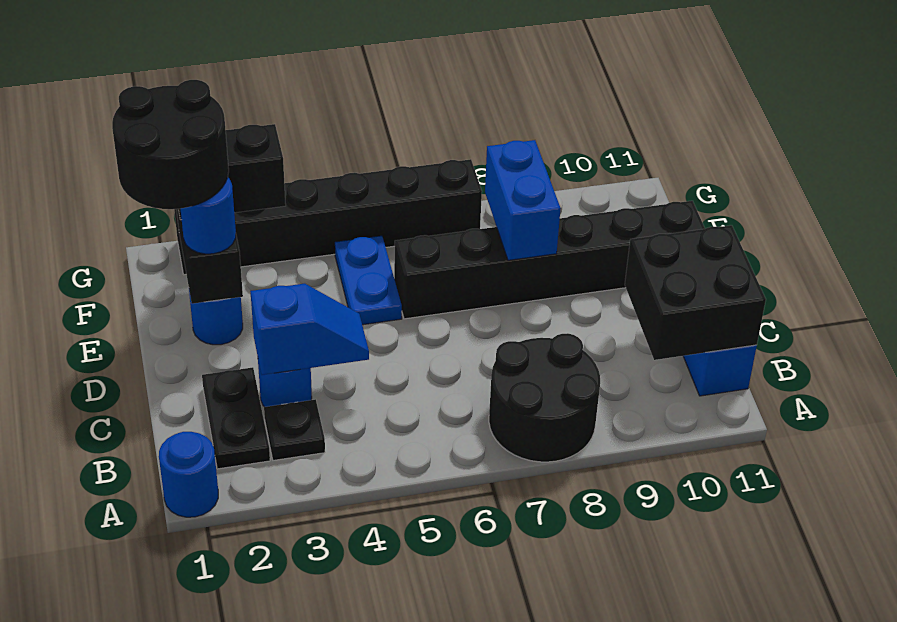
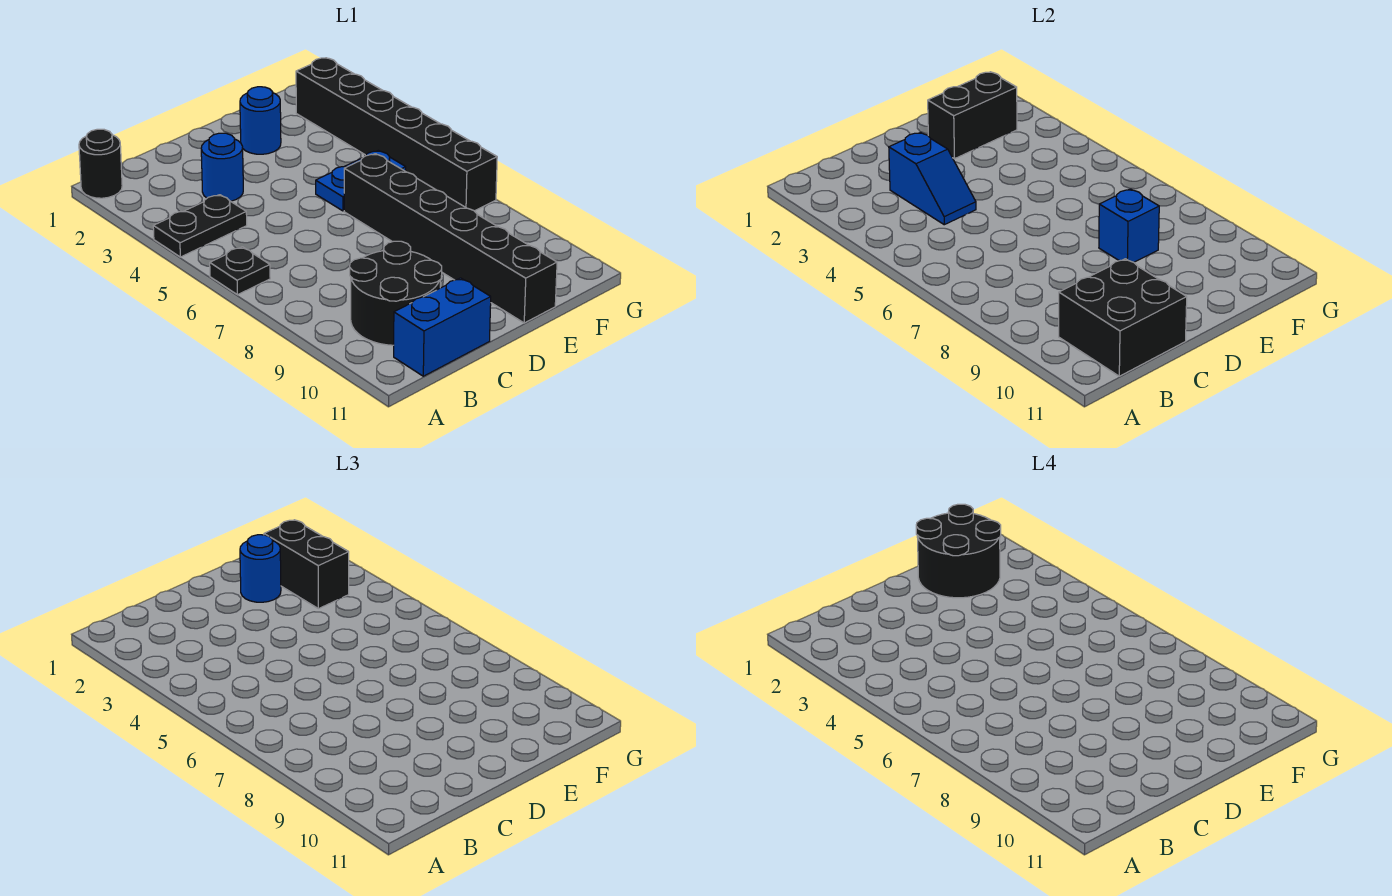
blue 1x1 round brick [159,432,218,517] -> black 1x1 round brick [79,129,122,198]
black 2x2 round brick [489,333,600,462] -> black 2x2 round brick moved to [350,241,442,345]
black 1x2 plate [202,367,270,469] -> black 1x2 plate moved to [153,195,247,257]
black 1x1 plate [264,399,325,460] -> black 1x1 plate moved to [210,247,270,295]
blue 1x2 brick [485,140,561,260] -> blue 1x1 brick [1099,189,1159,262]

